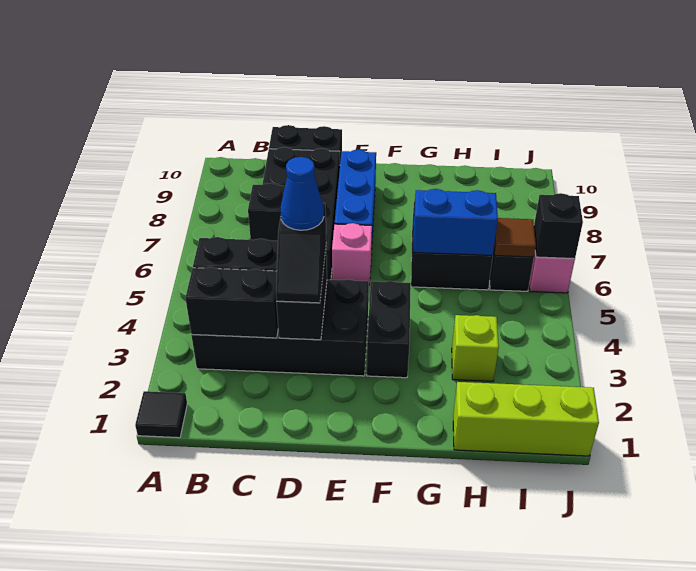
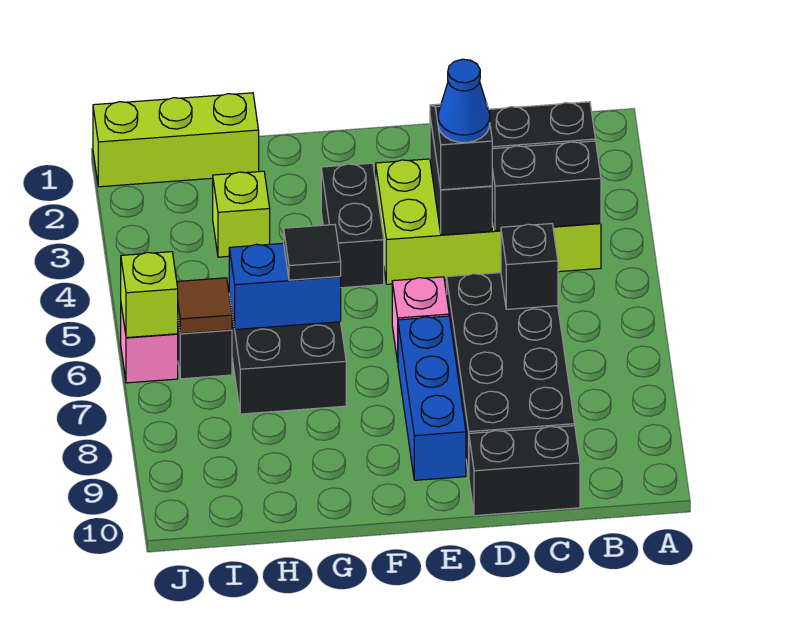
black 1x1 tile [135,391,187,438] -> black 1x1 tile moved to [284,225,341,280]
black 2x4 brick [191,279,369,376] -> lime 2x4 brick [376,159,601,284]
black 1x1 brick [534,193,583,259] -> lime 1x1 brick [121,252,178,338]

